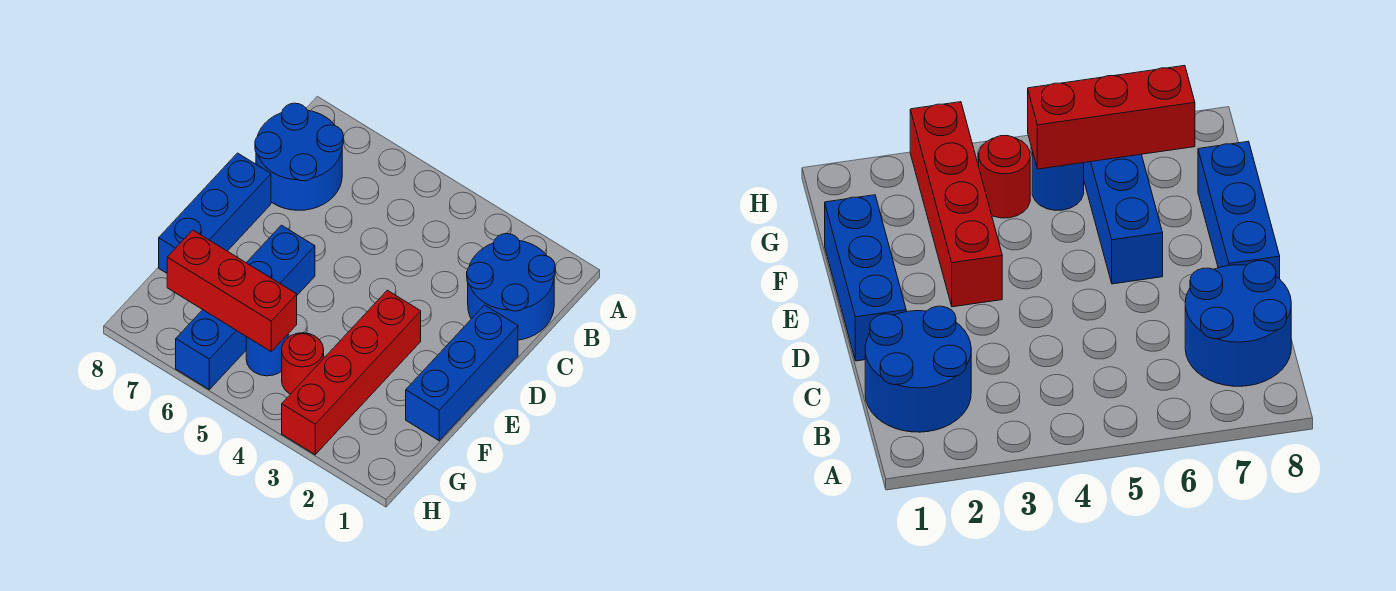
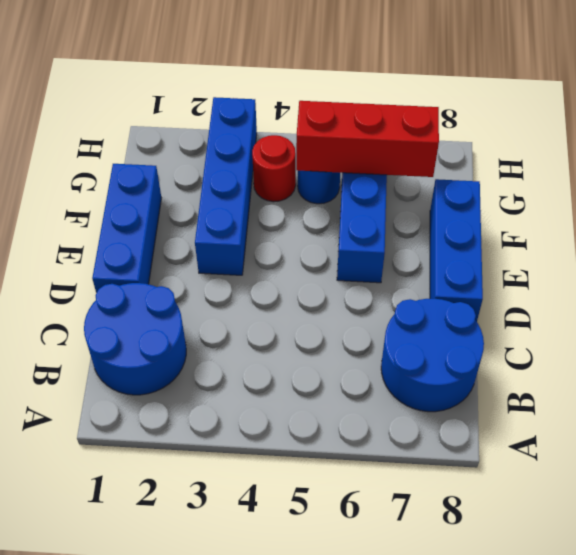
red 1x4 brick [282,290,421,455] -> blue 1x4 brick [195,97,257,275]

